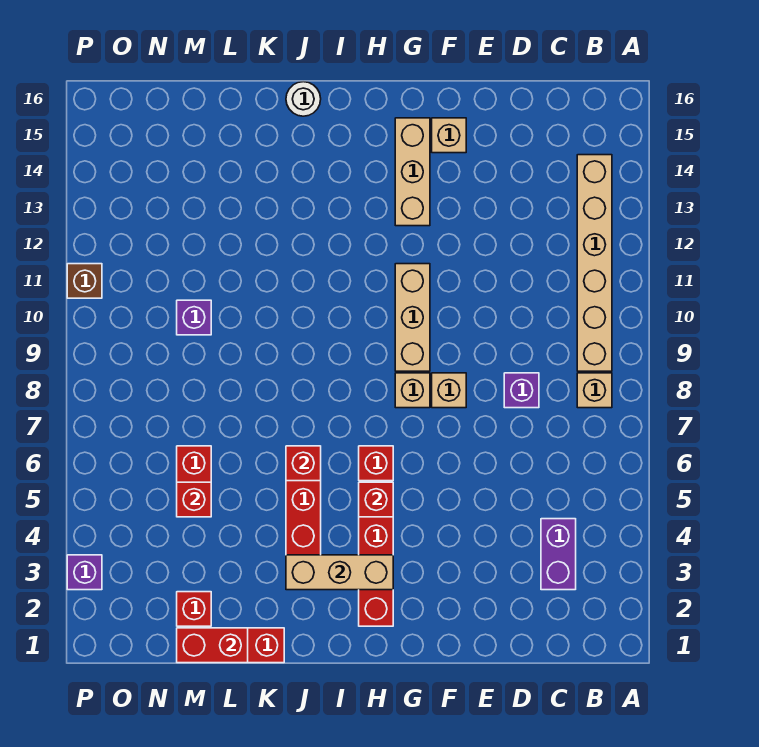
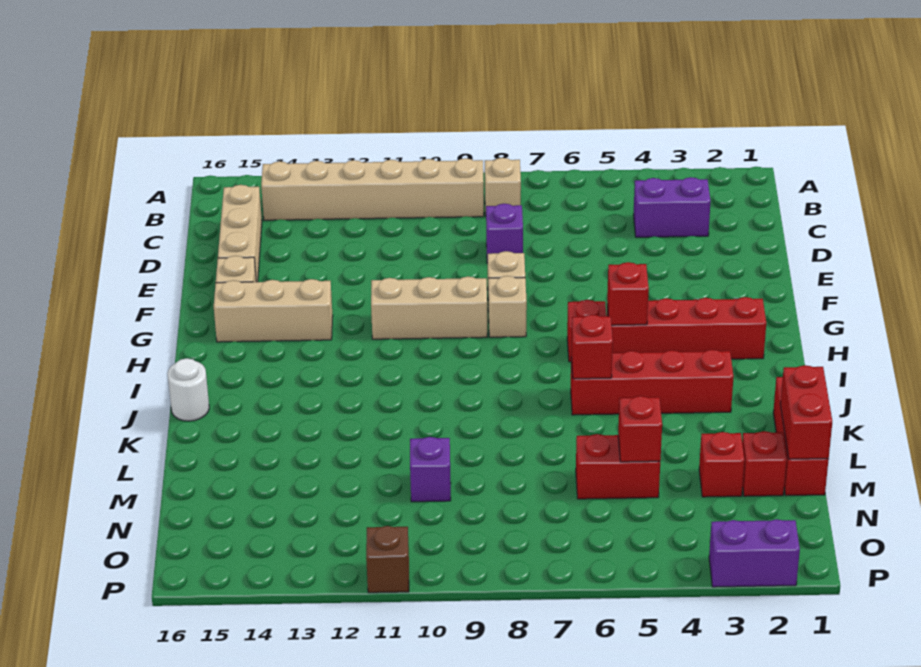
tan 1x3 brick [286,555,393,590] -> tan 1x3 brick moved to [218,185,262,282]
none -> red 1x1 brick [699,432,745,497]
purple 1x1 brick [67,555,102,590] -> purple 1x2 brick [709,519,800,587]

